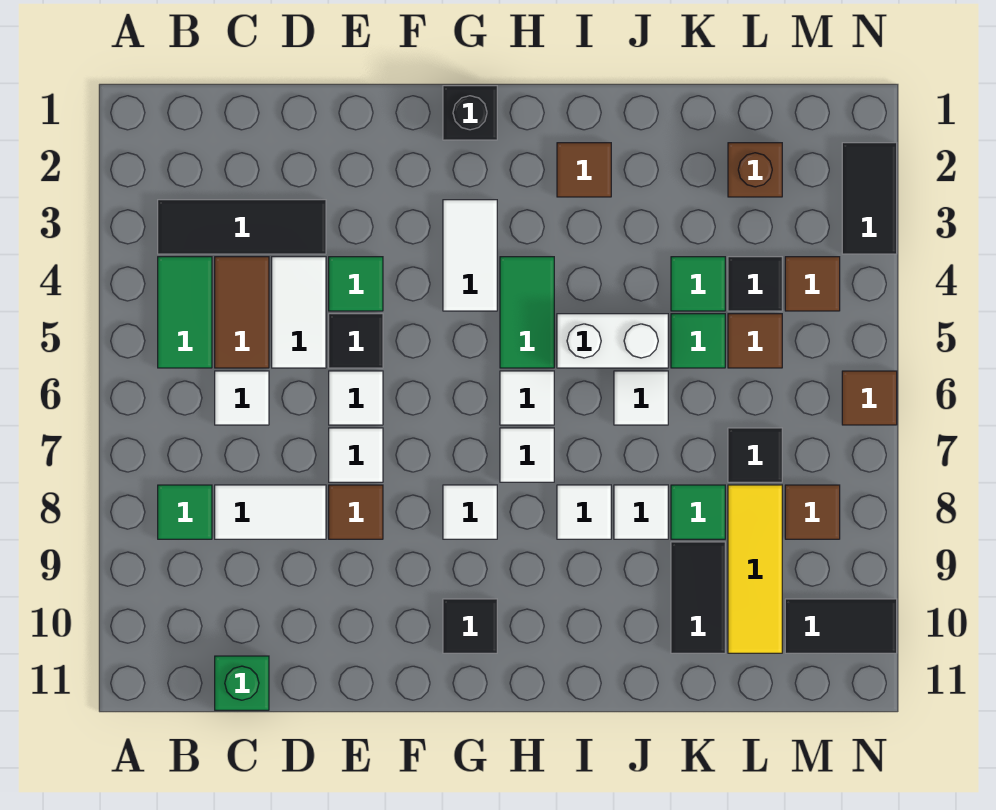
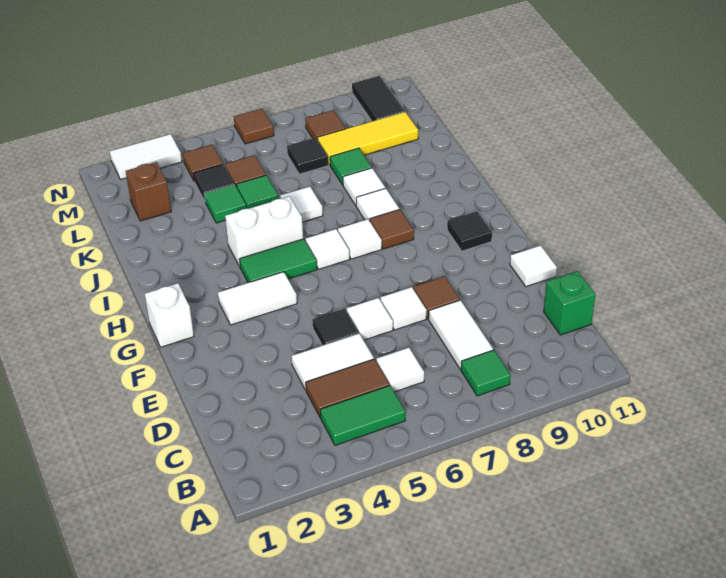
black 1x3 tile [158,200,326,254] -> none
green 1x1 tile [329,257,383,311] -> none
black 1x1 brick [443,86,497,140] -> white 1x1 brick [145,283,194,347]
white 1x1 tile [443,485,497,539] -> white 1x1 tile moved to [510,245,557,287]
brown 1x1 tile [557,143,611,197] -> brown 1x1 tile moved to [370,209,414,249]
white 1x2 brick [557,314,668,368] -> white 1x2 brick turned to [225,196,303,266]
black 1x2 tile [671,542,725,653] -> none
black 1x2 tile [842,143,897,254] -> white 1x2 tile [110,134,182,180]

